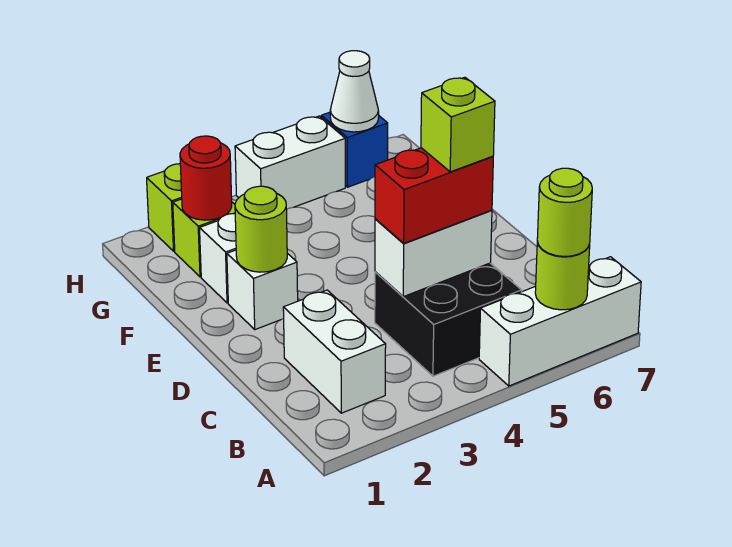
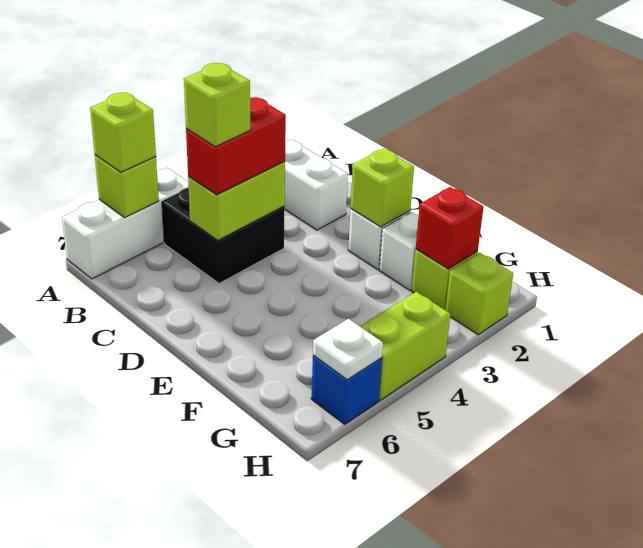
lime 1x1 round brick [535,242,590,310] -> lime 1x1 brick [95,155,159,218]
lime 1x1 round brick [537,168,592,257] -> lime 1x1 brick [90,93,156,172]
white 1x2 brick [375,210,492,297] -> lime 1x2 brick [188,161,285,240]
lime 1x1 round brick [235,186,287,272] -> lime 1x1 brick [351,149,414,227]
red 1x1 round brick [180,136,232,220] -> red 1x1 brick [416,187,484,269]
white 1x2 brick [235,116,345,209] -> lime 1x2 brick [360,292,450,400]
white 1x1 cone [330,51,379,132] -> white 1x1 plate [313,319,383,380]

